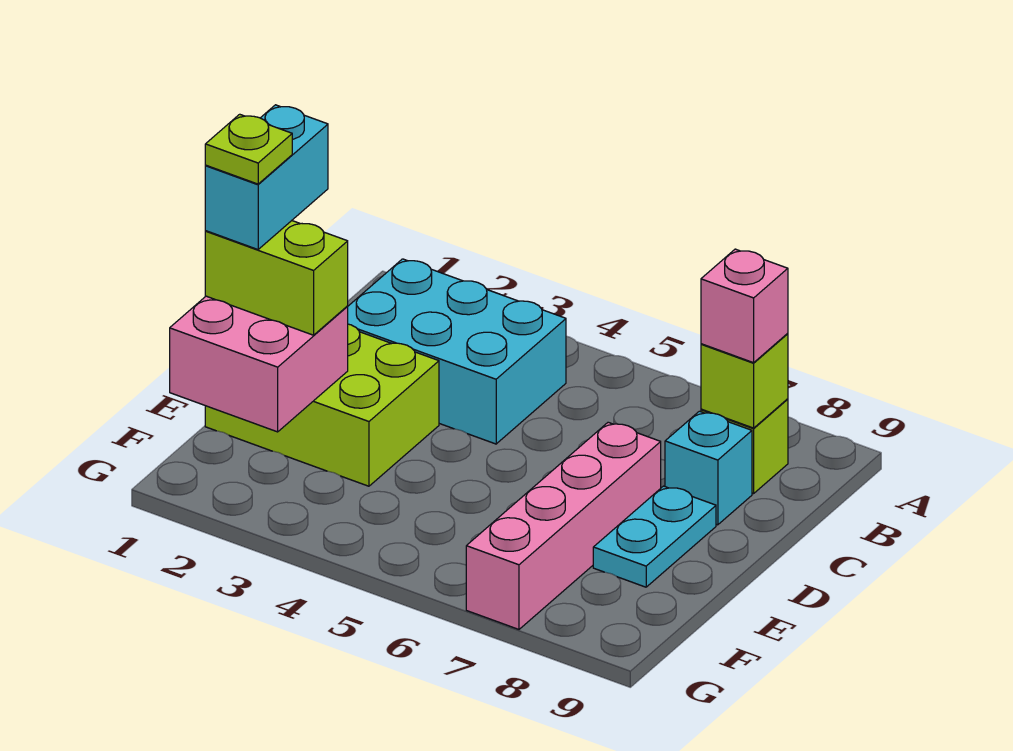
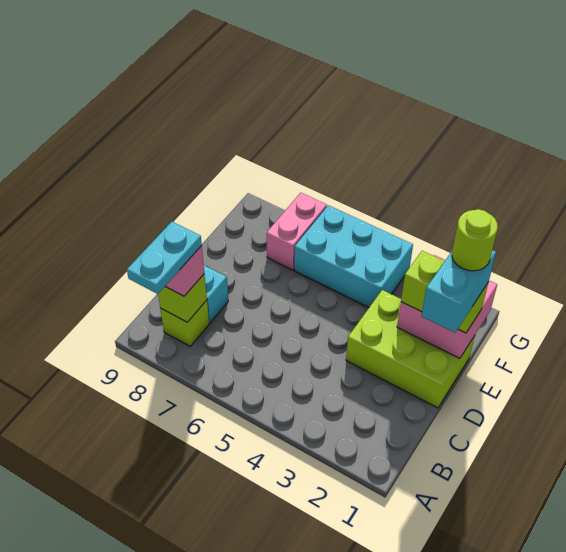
cyan 2x3 brick [348,259,566,444] -> cyan 2x3 brick moved to [294,205,413,308]
pink 1x4 brick [466,422,661,629] -> pink 1x2 brick [267,193,327,270]
cyan 1x2 plate [593,486,716,587] -> cyan 1x2 plate moved to [127,222,202,294]
lime 1x1 plate [205,114,292,184] -> lime 1x1 round brick [452,209,498,271]

